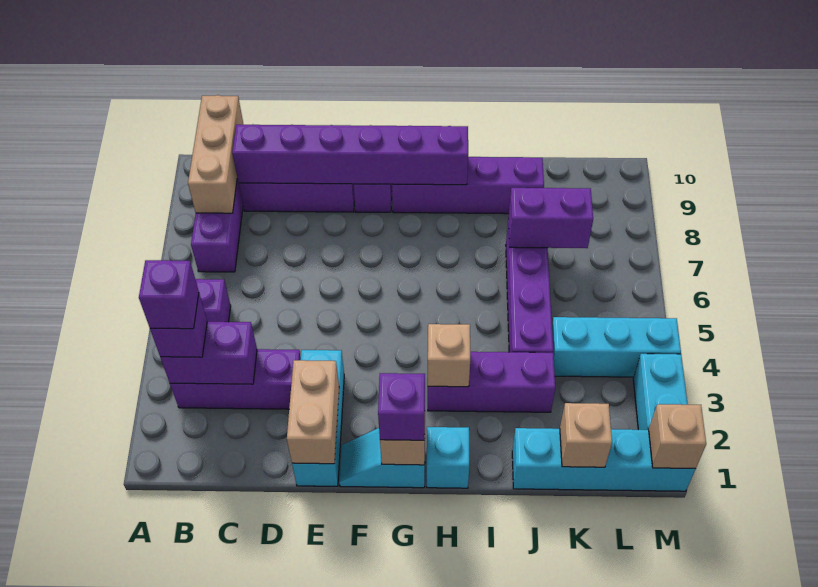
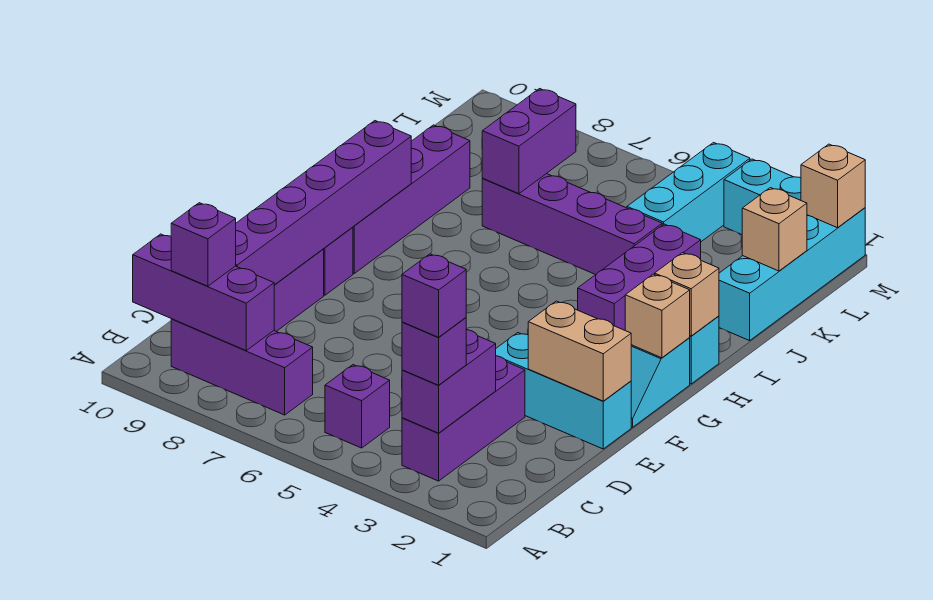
tan 1x3 brick [188,95,244,213] -> purple 1x3 brick [133,234,274,350]
purple 1x1 brick [378,373,425,440] -> purple 1x1 brick moved to [171,203,236,286]
tan 1x1 brick [428,324,470,387] -> tan 1x1 brick moved to [655,253,719,336]

